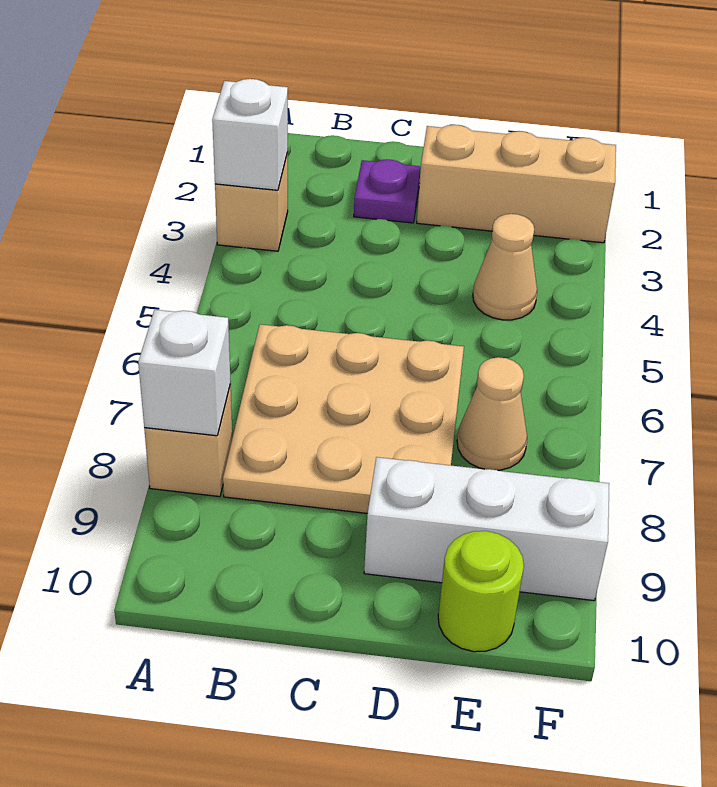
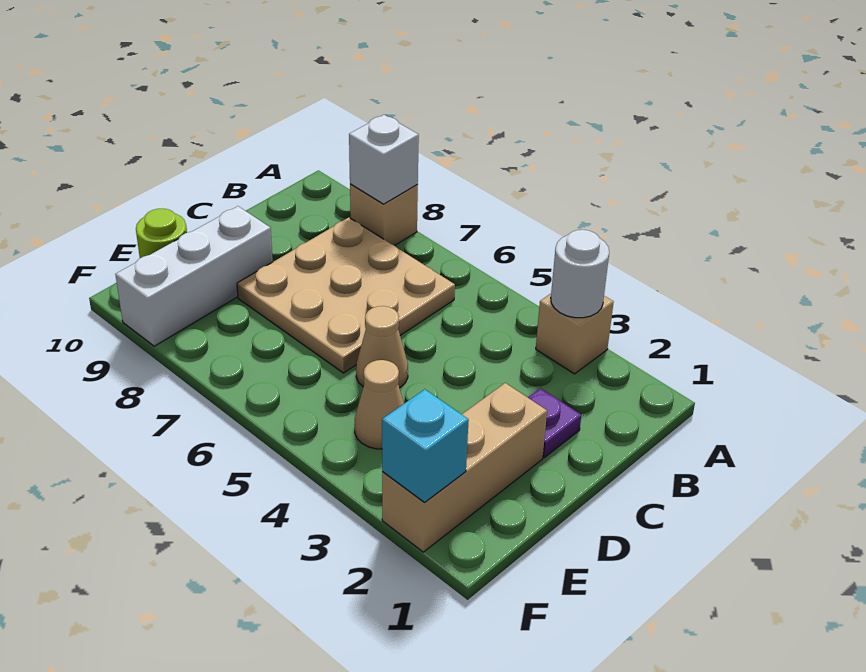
white 1x1 brick [212,79,288,190] -> white 1x1 round brick [551,230,609,318]
tan 1x1 cone [457,357,527,470] -> tan 1x1 cone moved to [356,306,408,388]
none -> cyan 1x1 brick [382,389,469,502]

